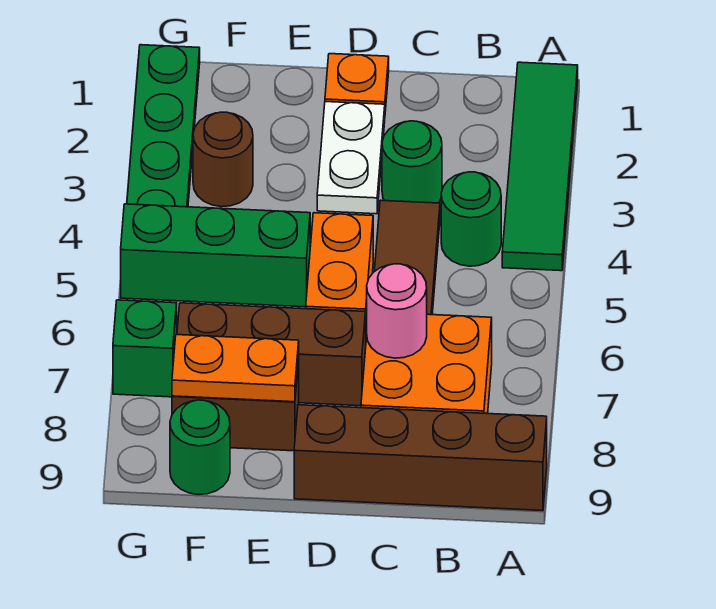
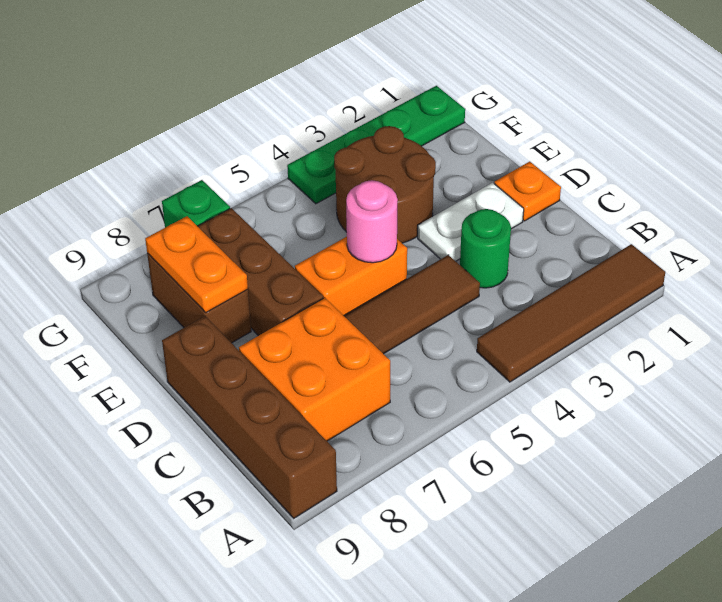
green 1x4 tile [502,62,578,271] -> brown 1x4 tile [477,244,665,382]
green 1x1 round brick [441,172,501,266] -> none
pink 1x1 round brick [367,264,427,358] -> pink 1x1 round brick moved to [346,180,398,263]
green 1x3 brick [121,204,310,307] -> none
brown 1x1 round brick [193,112,253,207] -> brown 2x2 round brick [334,126,436,243]
green 1x1 round brick [170,400,230,495] -> none

